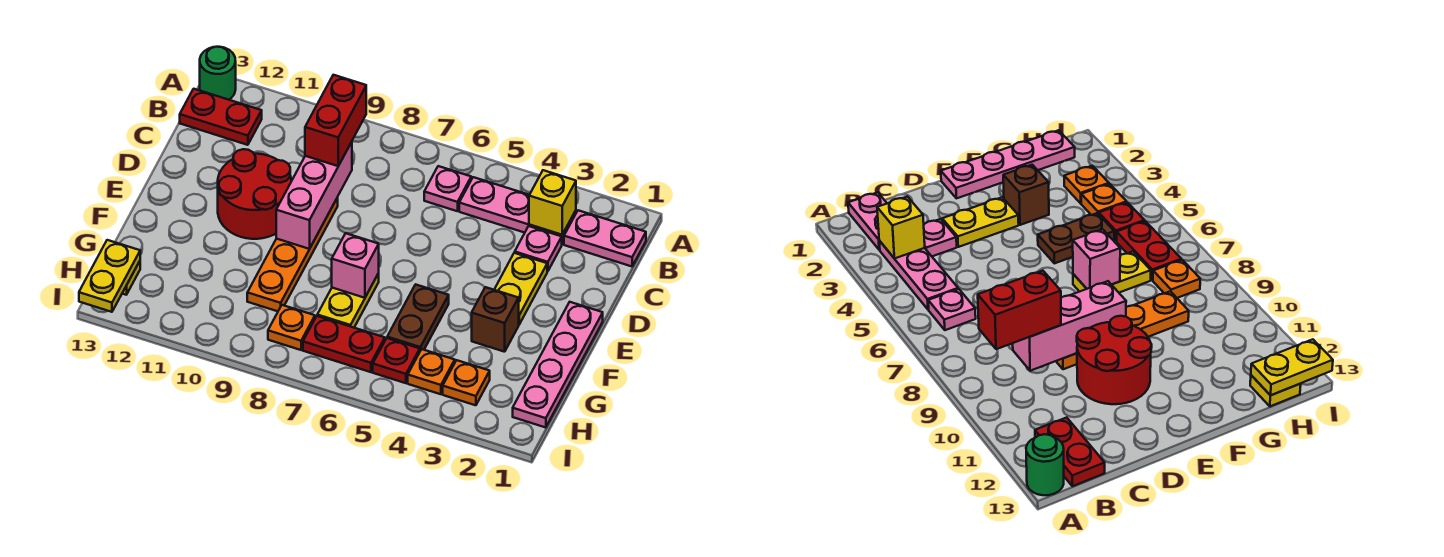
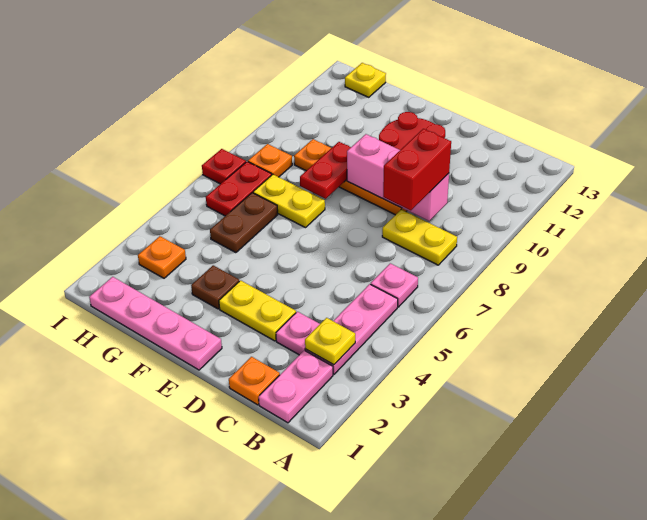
green 1x1 round brick [200,47,236,100] -> none
yellow 1x1 brick [529,170,576,235] -> yellow 1x1 plate [305,318,355,365]
red 1x2 brick [305,75,366,166] -> red 1x2 brick turned to [383,129,451,210]
red 1x2 plate [180,89,262,145] -> red 1x2 plate moved to [300,142,351,199]
brown 1x1 brick [472,287,519,352] -> brown 1x1 plate [191,265,239,309]
brown 1x2 plate [387,284,449,351] -> brown 1x2 plate turned to [210,193,278,253]
pink 1x1 brick [331,233,379,298] -> none
orange 1x1 plate [408,349,455,394] -> orange 1x1 plate moved to [229,357,280,405]
red 1x1 plate [373,338,420,383] -> red 1x1 plate moved to [202,149,246,184]
yellow 1x2 plate [79,240,140,312] -> yellow 1x2 plate moved to [382,209,457,265]

